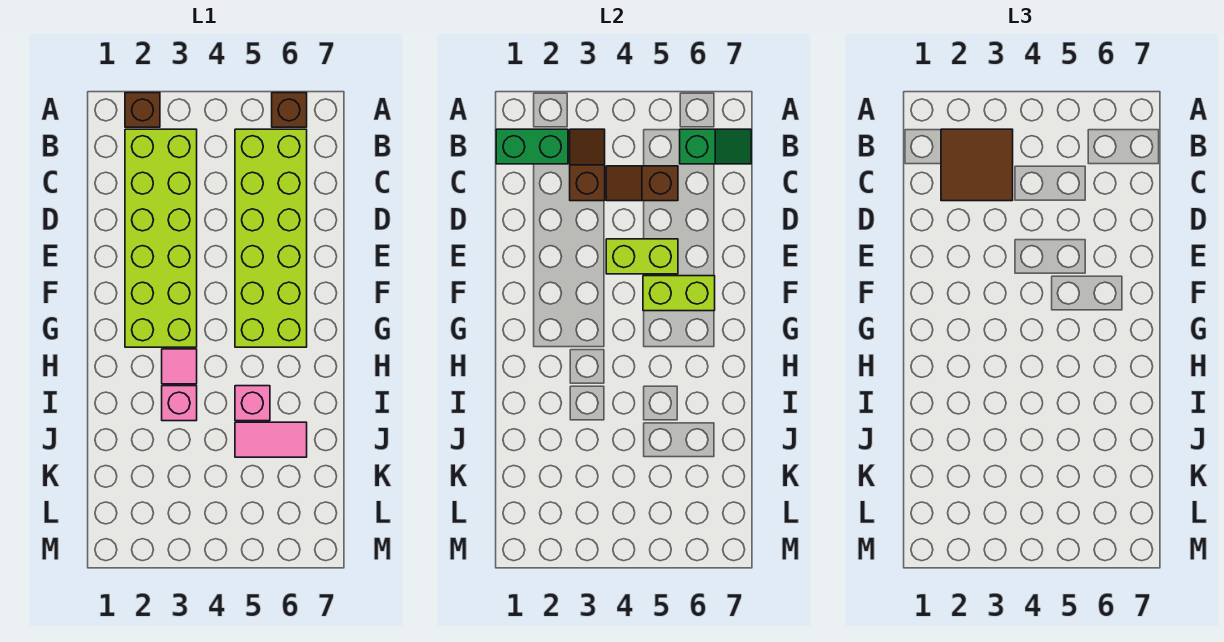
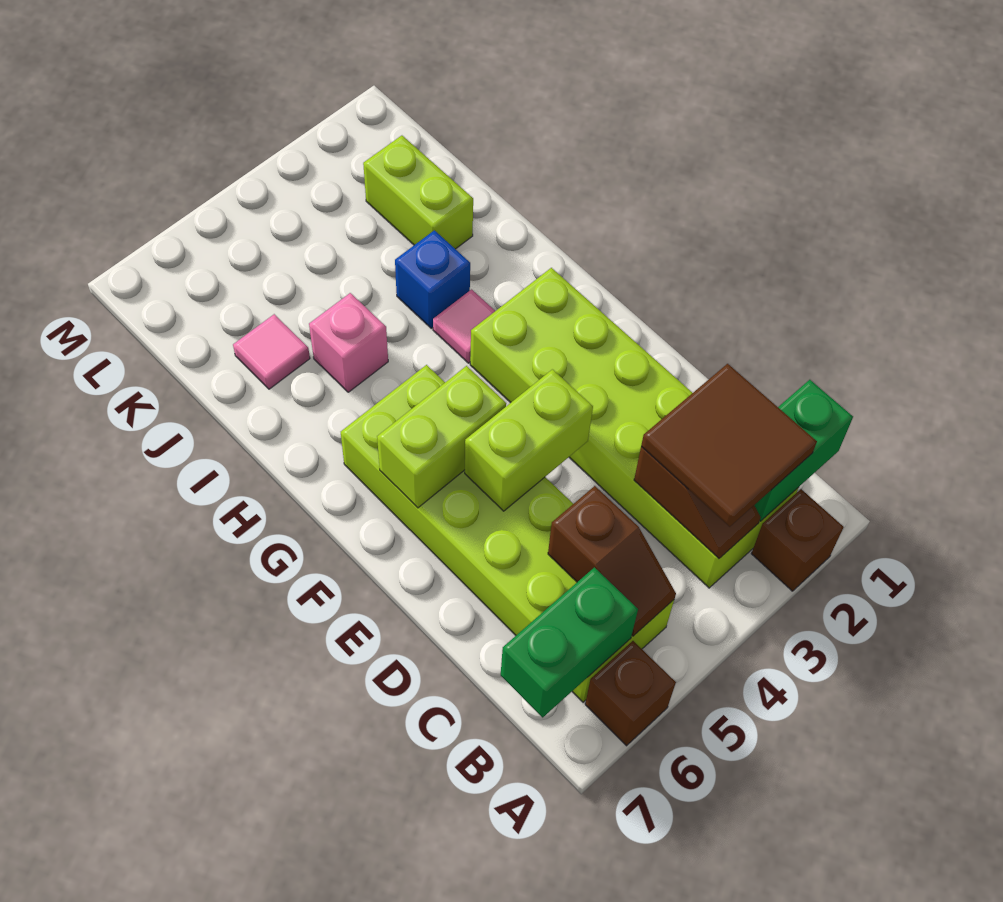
green 1x2 slope [680,129,751,164] -> green 1x2 brick [501,567,638,717]
brown 1x2 slope [606,166,678,201] -> brown 1x2 slope turned to [548,486,676,636]
pink 1x1 brick [162,386,197,421] -> blue 1x1 brick [395,230,470,328]
none -> lime 1x2 brick [363,136,473,249]
pink 1x2 tile [235,422,307,457] -> pink 1x1 tile [233,314,310,389]

